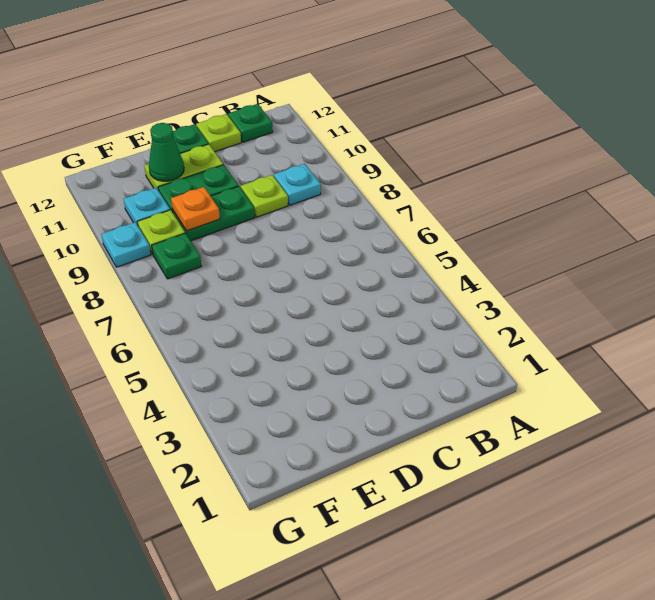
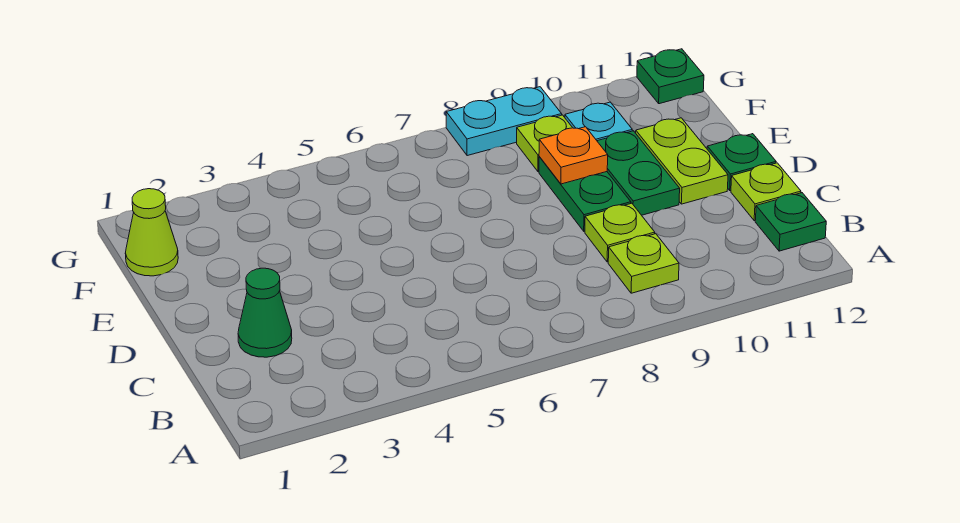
cyan 1x1 plate [274,164,321,205] -> lime 1x1 plate [608,234,679,293]
green 1x1 cone [149,123,184,181] -> green 1x1 cone moved to [238,268,292,357]
none -> lime 1x1 cone [125,189,178,276]
green 1x1 plate [152,233,201,279] -> green 1x1 plate moved to [637,49,704,104]
cyan 1x1 plate [101,222,151,267] -> cyan 1x2 plate [446,87,562,156]

